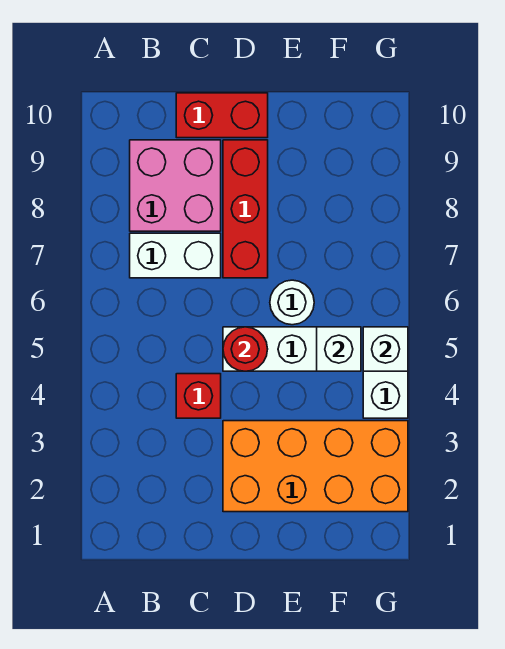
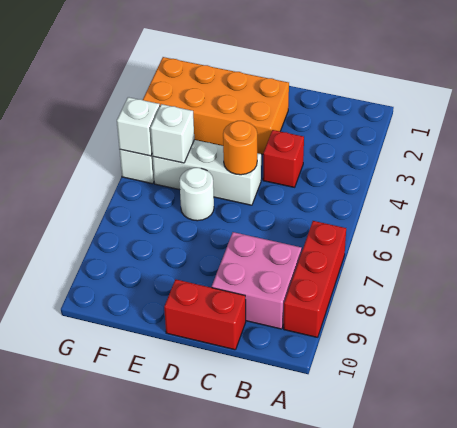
white 1x2 brick [130,233,221,278] -> none
red 1x1 round brick [223,327,268,371] -> orange 1x1 round brick [223,121,257,175]
red 1x3 brick [223,140,268,278] -> red 1x3 brick moved to [284,221,346,337]

